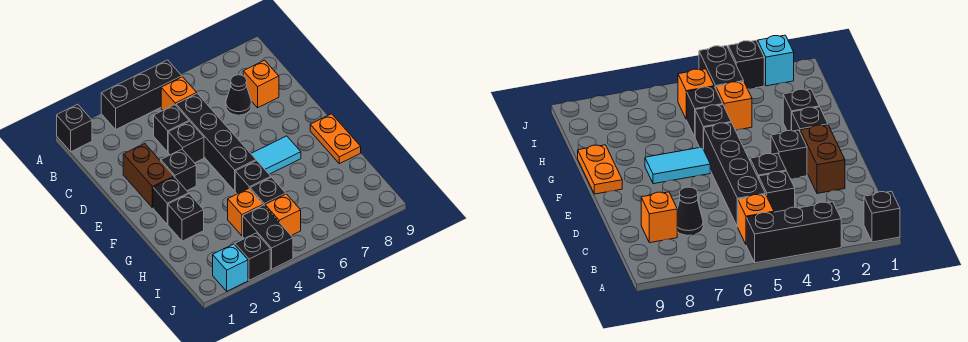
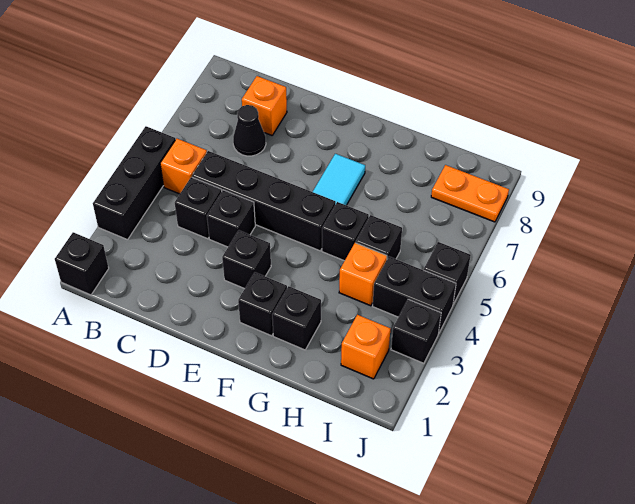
brown 1x2 brick [123,144,174,208] -> none
orange 1x2 plate [310,114,361,164] -> orange 1x2 plate moved to [431,165,509,222]
orange 1x1 brick [265,194,301,236] -> orange 1x1 brick moved to [341,315,390,379]
cyan 1x1 brick [213,244,248,291] -> none
none -> black 1x1 brick [424,242,471,304]

